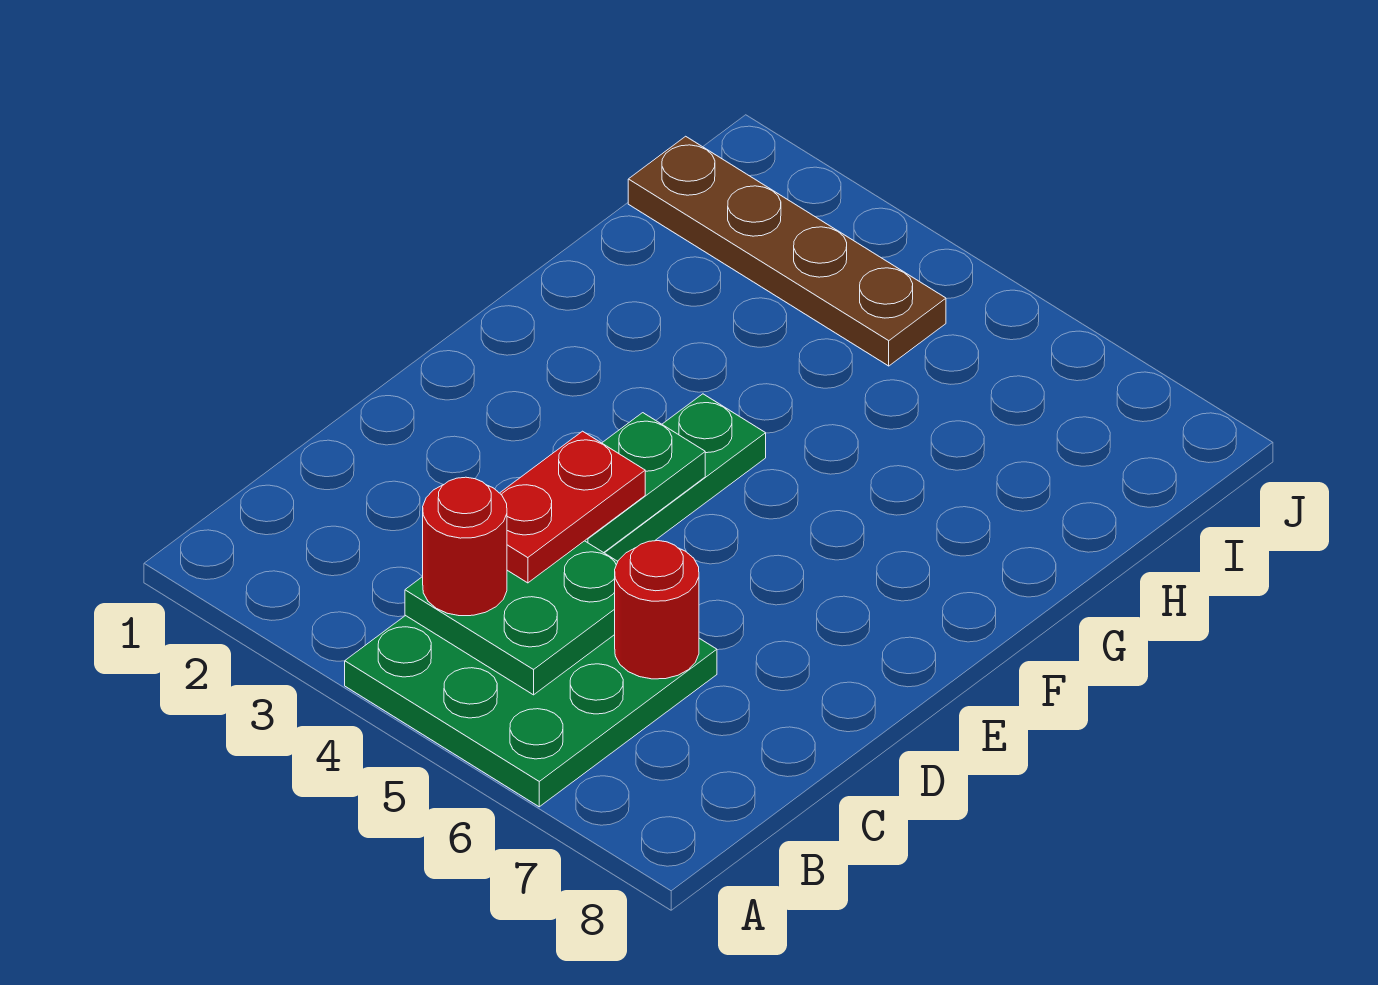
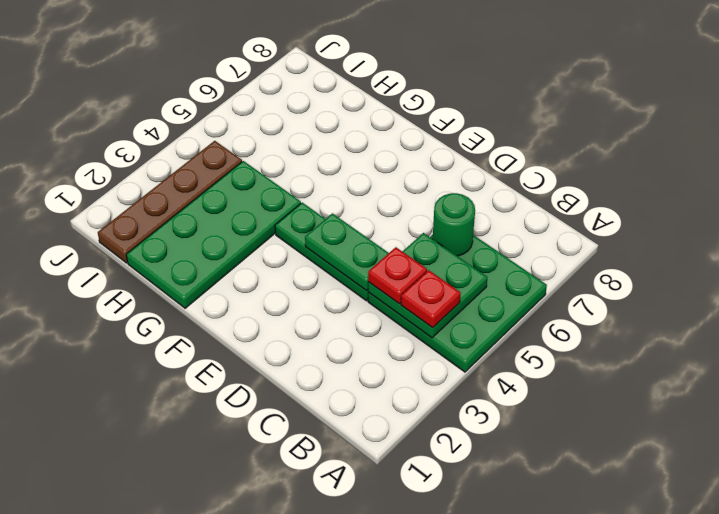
red 1x1 round brick [423,477,507,616] -> red 1x1 plate [401,270,461,328]
red 1x2 plate [500,431,645,583] -> red 1x1 plate [368,247,427,303]
red 1x1 round brick [615,541,699,679] -> green 1x1 round brick [433,193,475,256]
none -> green 2x4 plate [126,161,301,308]

